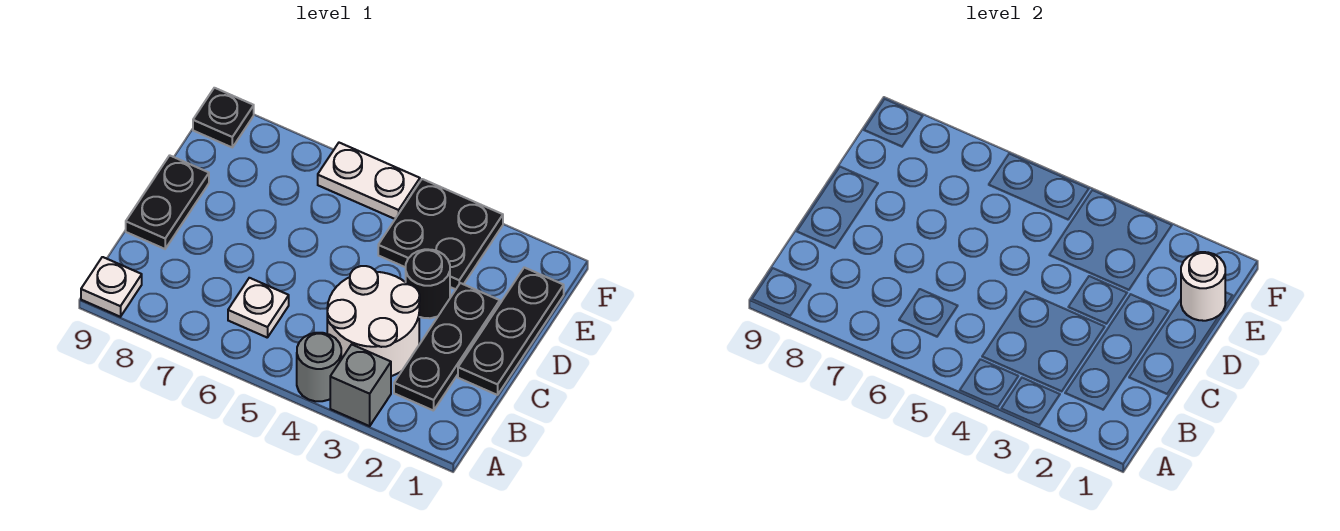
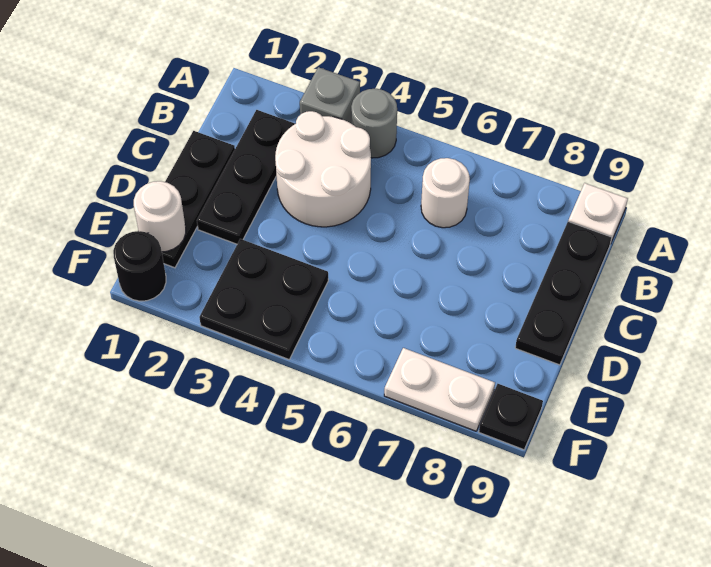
white 1x1 plate [228,278,289,338] -> white 1x1 round brick [421,158,470,228]
black 1x2 plate [126,155,209,249] -> black 1x3 plate [515,222,612,365]
black 1x1 round brick [406,249,450,318] -> black 1x1 round brick moved to [113,231,166,301]
white 1x2 plate [318,143,420,219] -> white 1x2 plate moved to [384,348,495,431]

